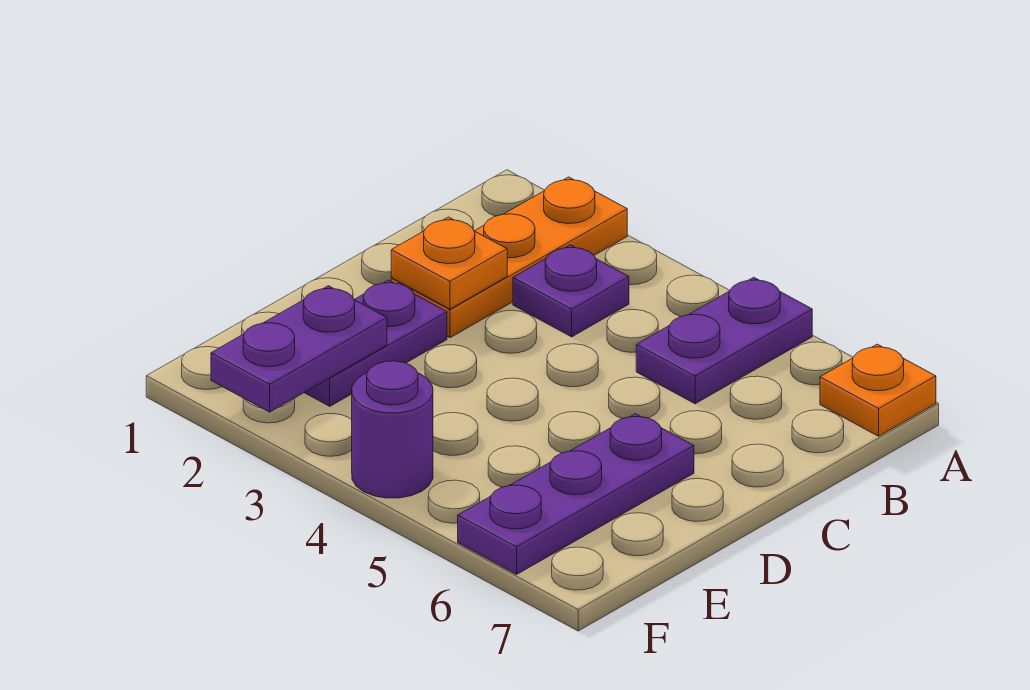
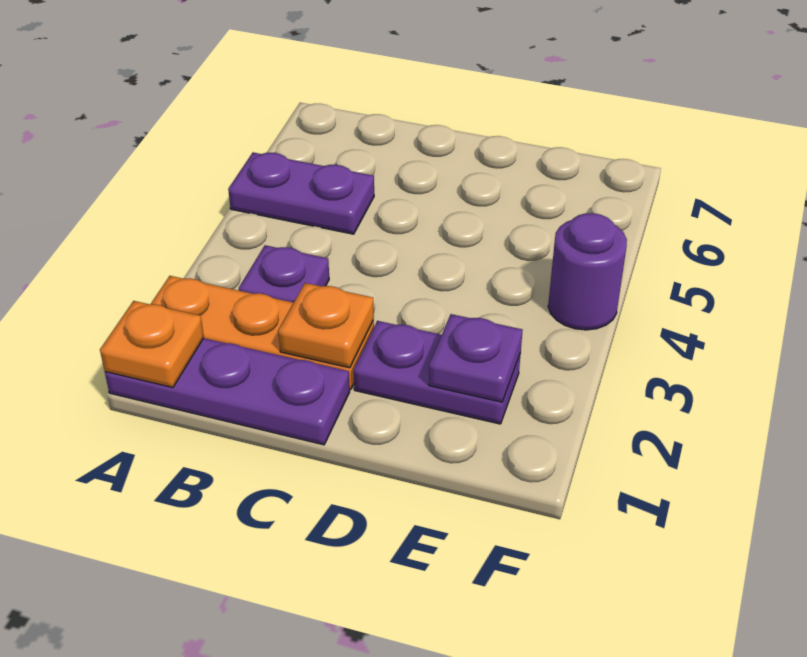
orange 1x1 plate [820,344,936,436] -> orange 1x1 plate moved to [100,301,204,387]
purple 1x3 plate [458,414,694,574] -> purple 1x3 plate moved to [105,338,350,445]
purple 1x2 plate [211,286,387,412] -> purple 1x1 plate [429,314,523,402]

